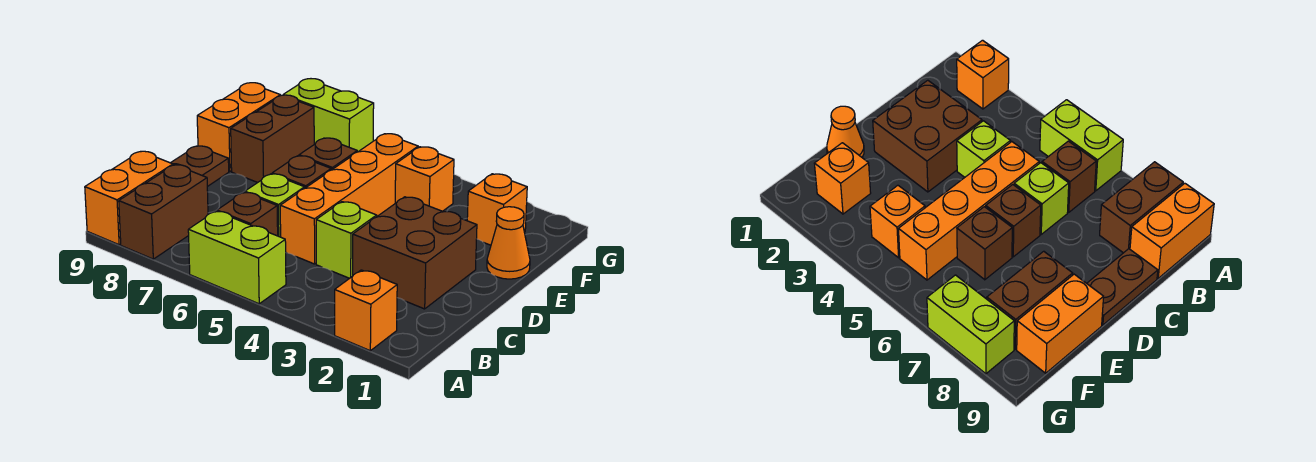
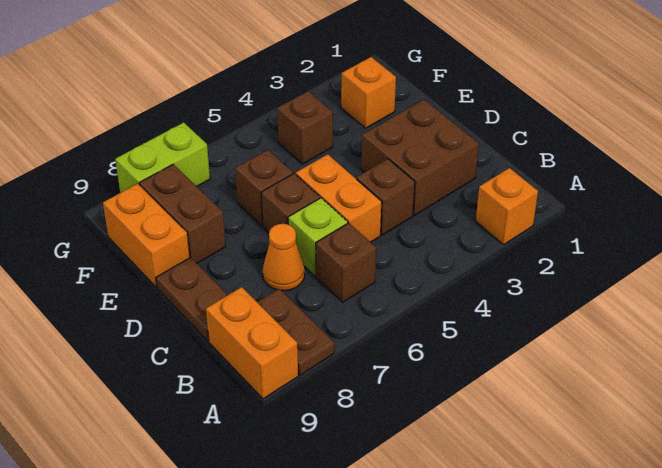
lime 1x2 brick [188,211,286,304] -> none
brown 1x2 brick [119,165,208,259] -> brown 1x2 plate [257,289,334,375]
lime 1x1 brick [316,202,377,278] -> brown 1x1 brick [357,159,415,235]
orange 1x4 brick [280,134,418,264] -> orange 1x2 brick [296,154,382,242]
orange 1x1 cone [487,207,530,279] -> orange 1x1 cone moved to [263,224,305,291]
orange 1x1 brick [395,147,454,211] -> brown 1x1 brick [277,91,333,164]

